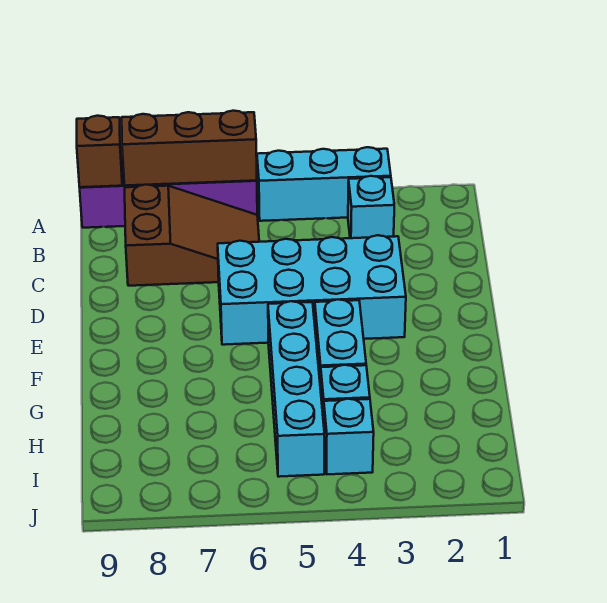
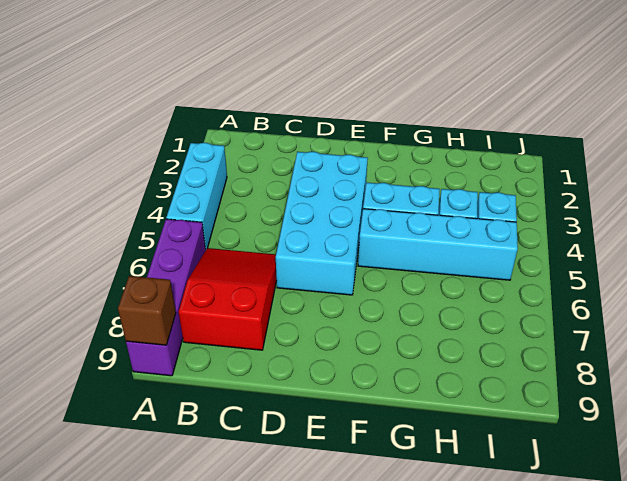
brown 1x3 brick [122,111,257,186] -> none
cyan 1x1 brick [348,176,394,238] -> none
brown 2x3 slope [125,184,259,286] -> red 2x3 slope [179,248,277,350]

